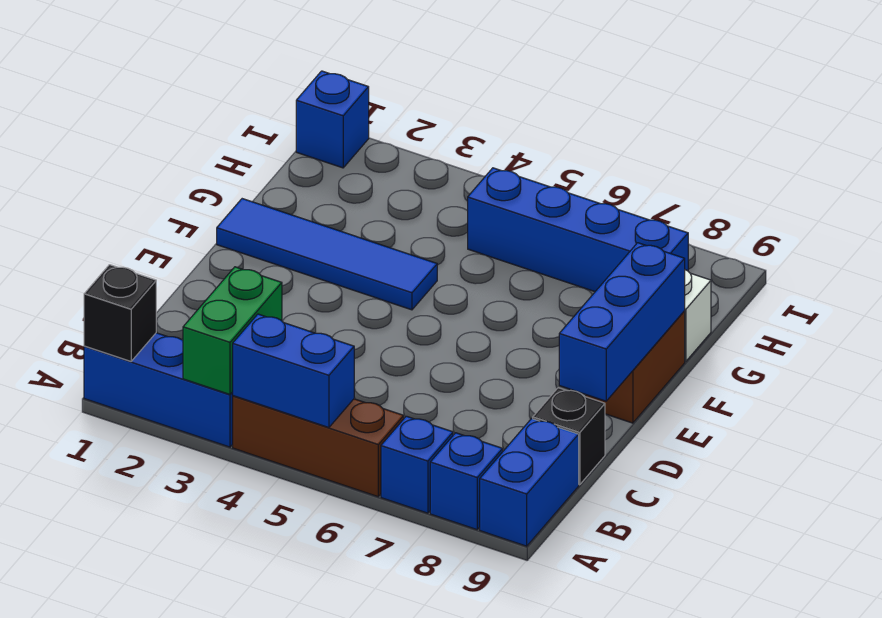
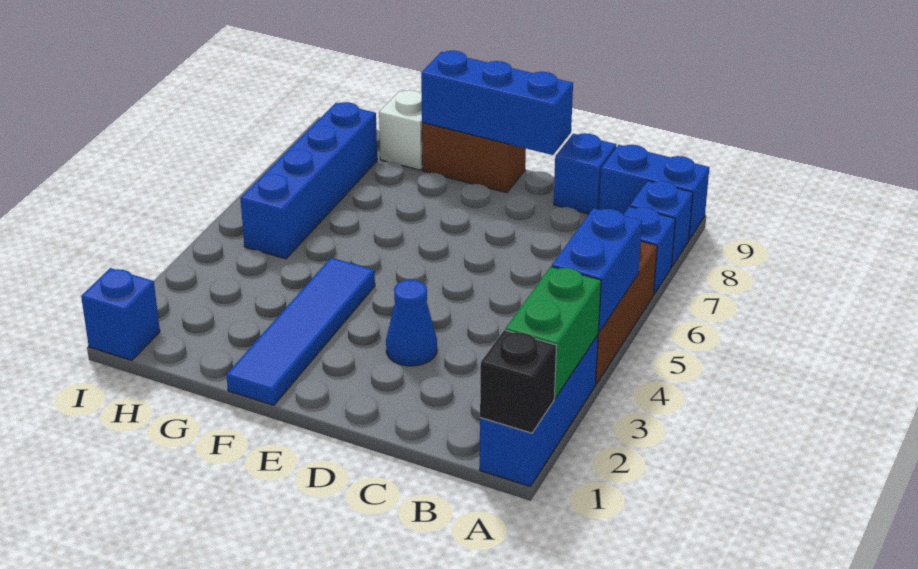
green 1x2 brick [183,267,282,394] -> green 1x2 brick turned to [505,266,601,398]
black 1x1 brick [533,388,605,485] -> blue 1x1 brick [554,133,616,214]
none -> blue 1x1 cone [386,280,437,366]

